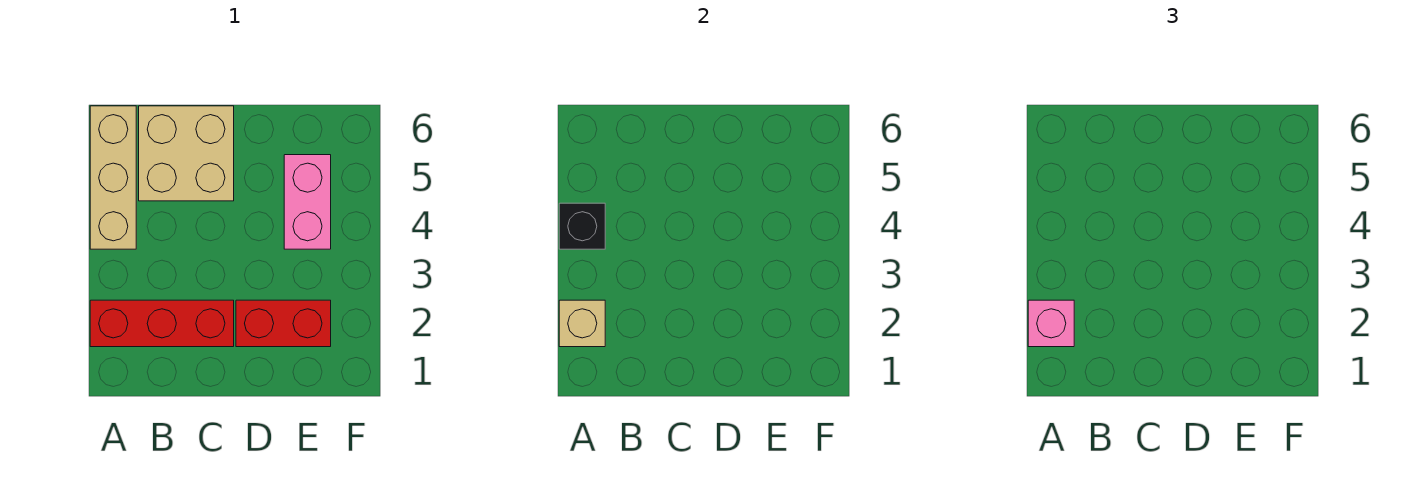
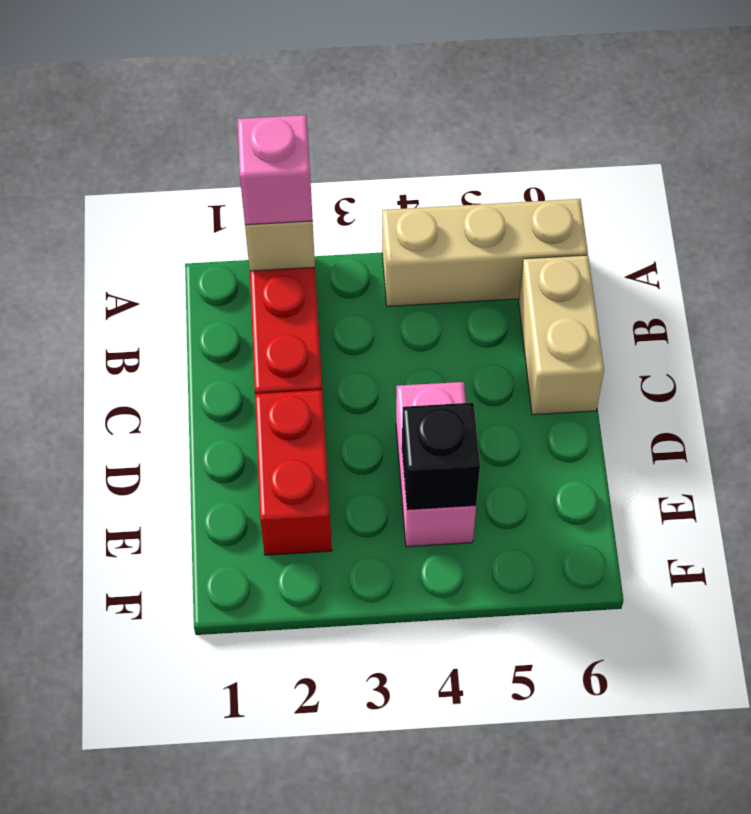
black 1x1 brick [559,203,605,249] -> black 1x1 brick moved to [402,403,480,510]
tan 2x2 brick [139,106,234,201] -> tan 1x2 brick [519,255,604,415]
pink 1x2 brick [284,155,331,249] -> pink 1x2 brick turned to [396,382,476,547]

